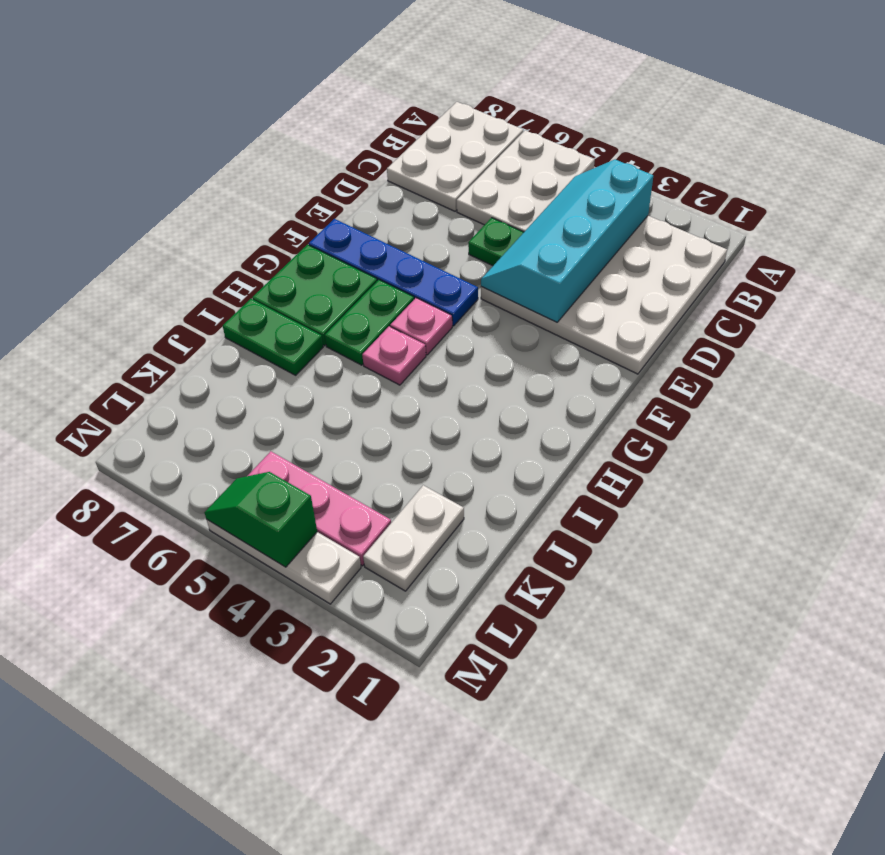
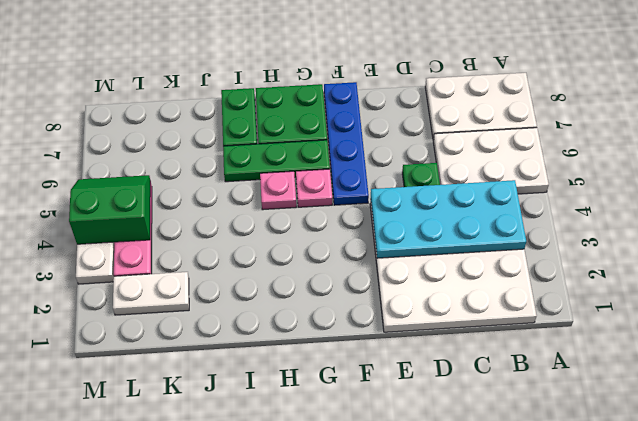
cyan 2x4 slope [481,160,653,322] -> cyan 2x4 plate [371,180,526,258]
green 1x2 plate [325,280,414,365] -> green 1x3 plate [223,140,330,182]
green 1x2 slope [204,472,317,567] -> green 2x2 slope [69,175,150,244]

